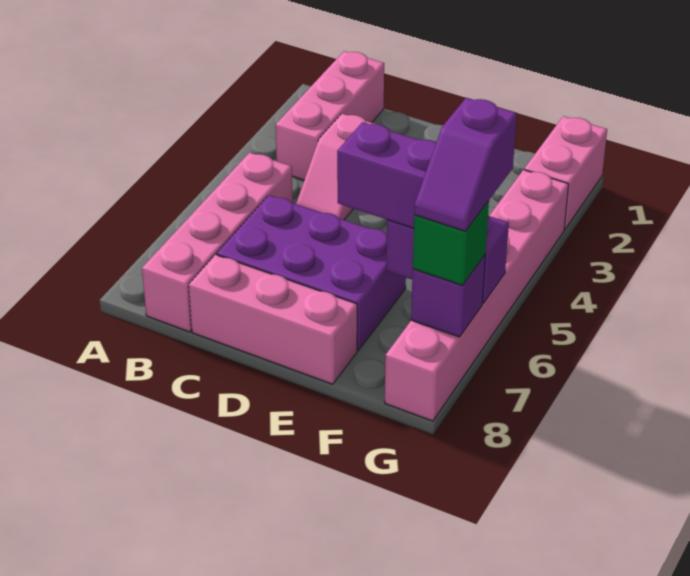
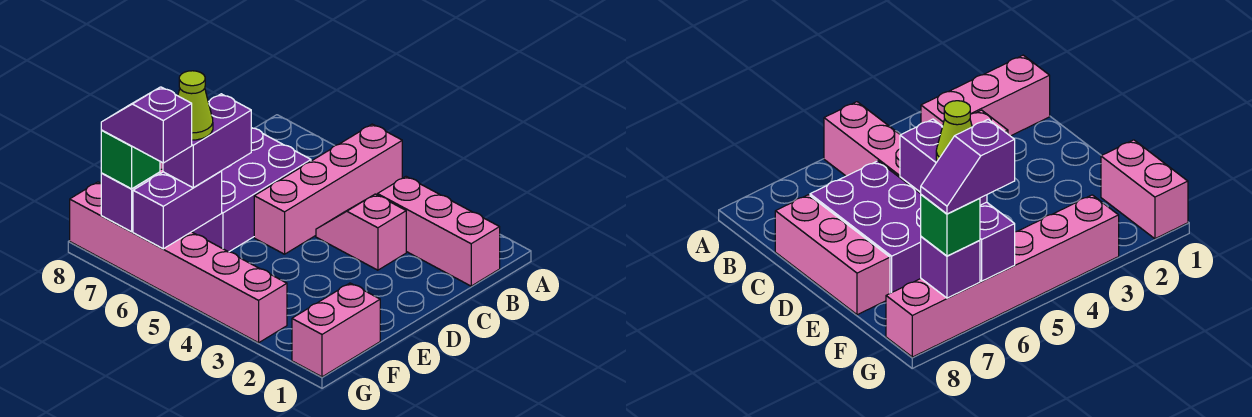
pink 1x4 brick [142,153,293,332] -> pink 1x4 brick turned to [254,124,402,254]
none -> lime 1x1 cone [178,71,213,140]
pink 1x2 brick [524,116,607,230] -> pink 1x2 brick turned to [292,283,380,377]

